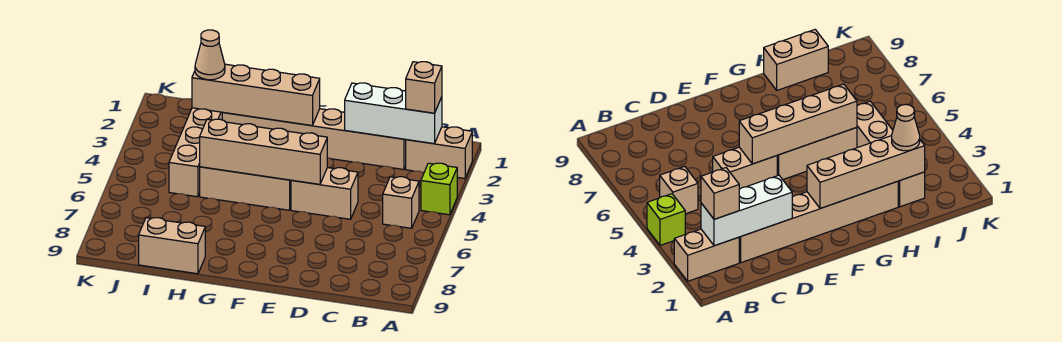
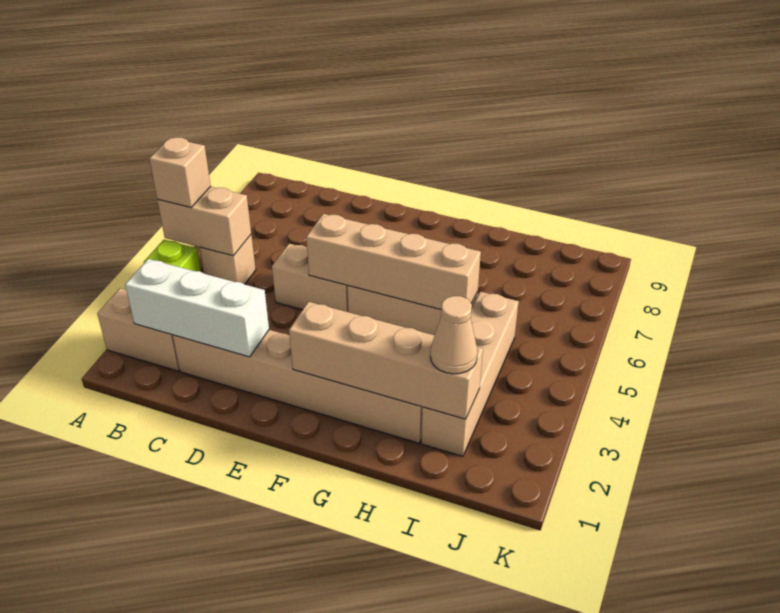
tan 1x1 brick [406,62,442,113] -> tan 1x1 brick moved to [149,137,211,208]
tan 1x2 brick [139,218,205,274] -> tan 1x2 brick moved to [157,187,251,256]

